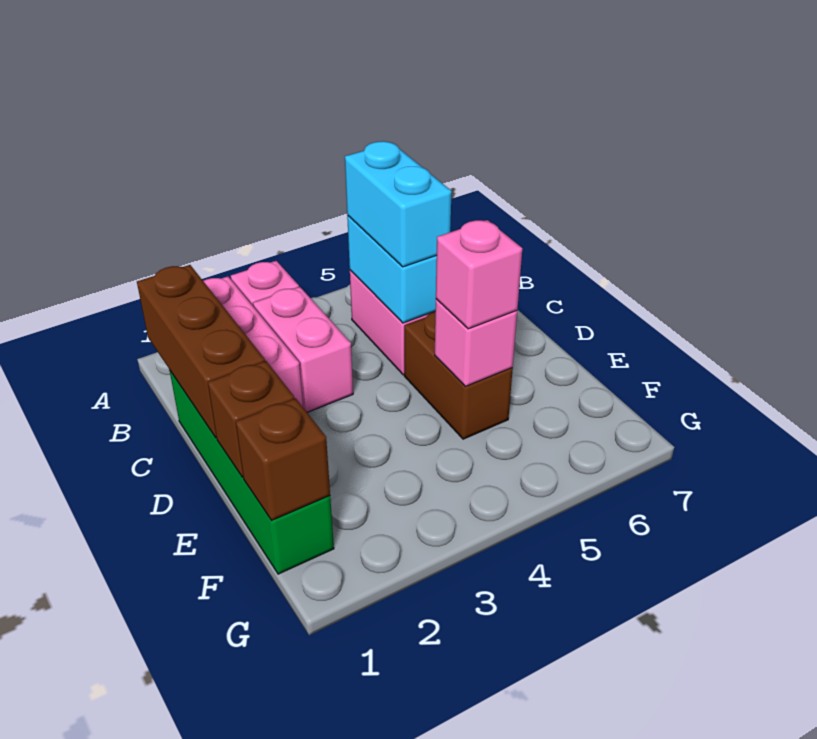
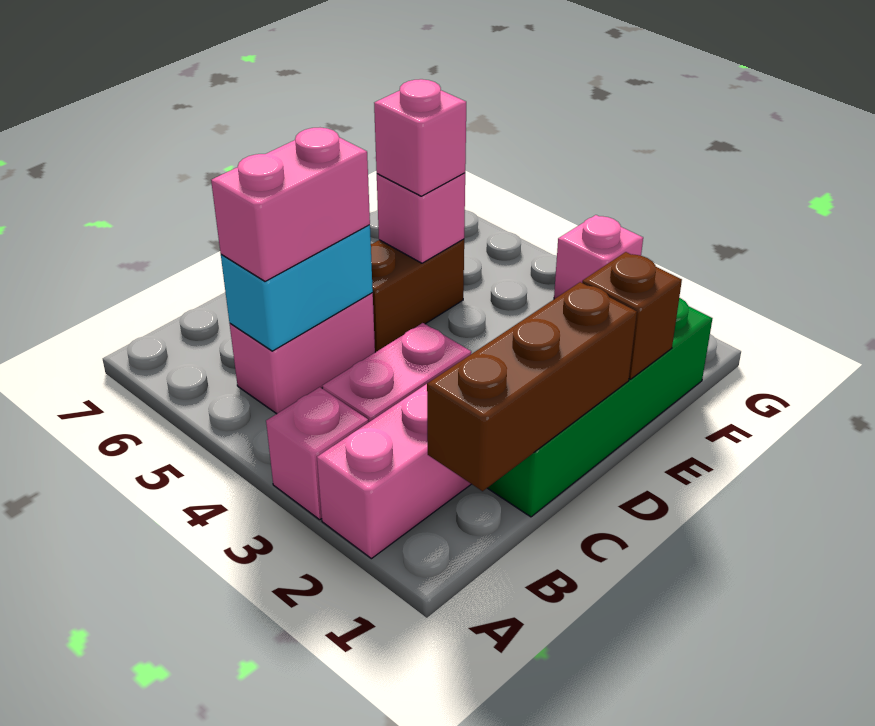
cyan 1x2 brick [345,141,452,267] -> pink 1x2 brick [211,128,370,281]
brown 1x1 brick [236,398,330,521] -> none
none -> pink 1x1 brick [554,215,643,299]

